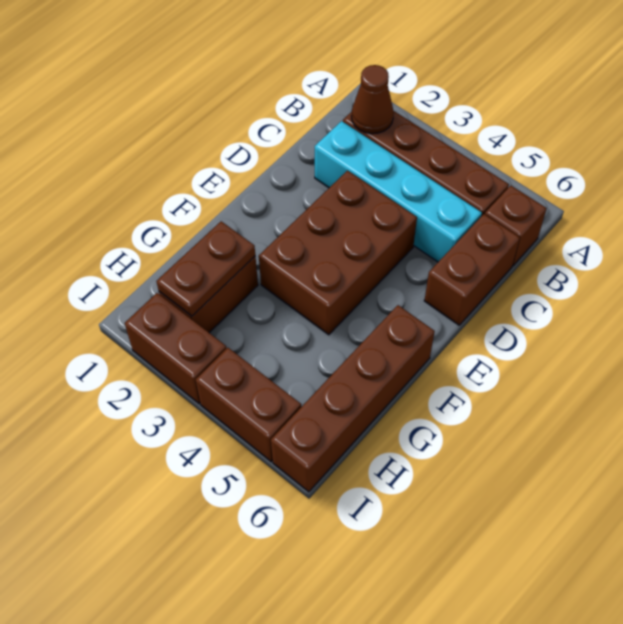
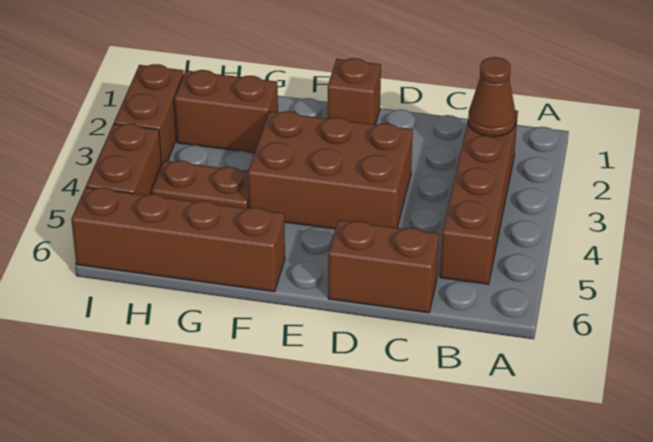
brown 1x1 brick [485,186,547,266] -> brown 1x1 brick moved to [328,58,381,124]
cyan 1x4 brick [315,121,482,262] -> none
brown 1x2 plate [156,221,255,316] -> brown 1x2 plate moved to [151,160,249,208]

